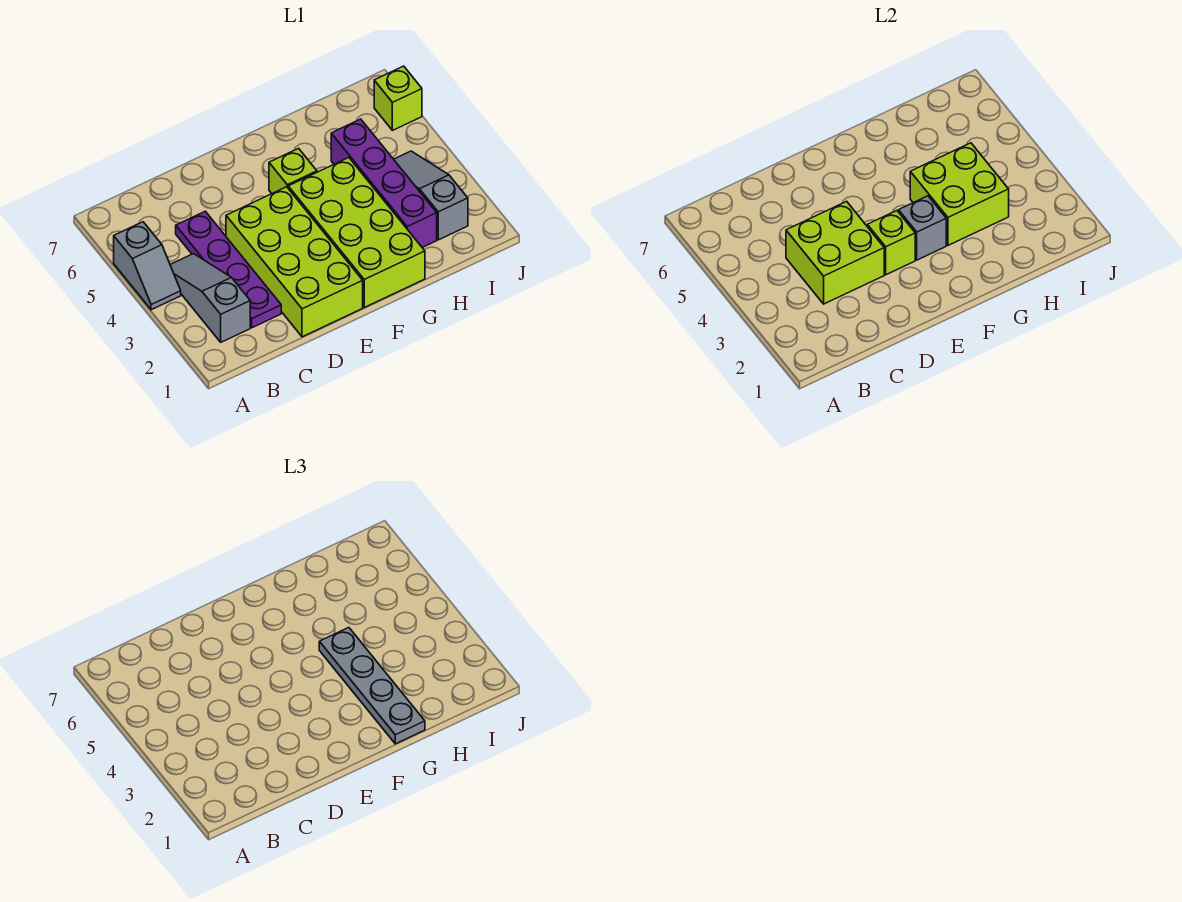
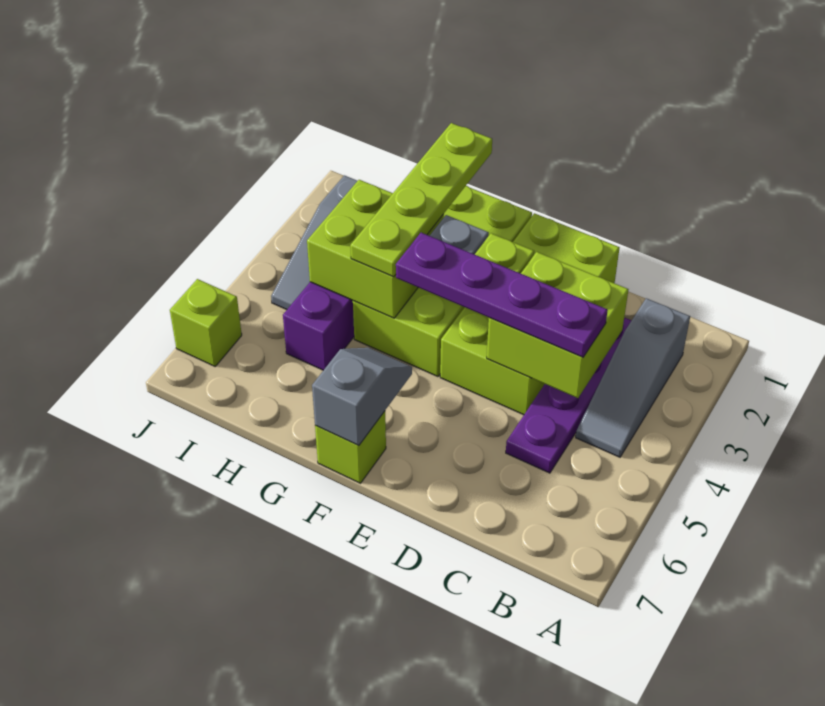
grey 1x2 slope [114,222,181,310] -> grey 1x2 slope moved to [312,348,412,446]
none -> purple 1x4 plate [396,233,608,357]
lime 1x1 brick [269,149,317,193] -> lime 1x1 brick moved to [315,411,386,483]
grey 1x4 plate [319,628,425,744] -> lime 1x4 plate [350,123,492,277]

